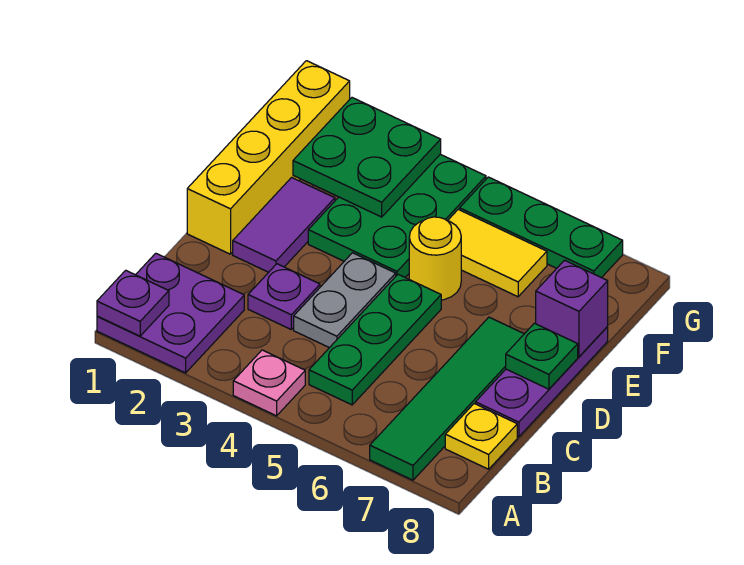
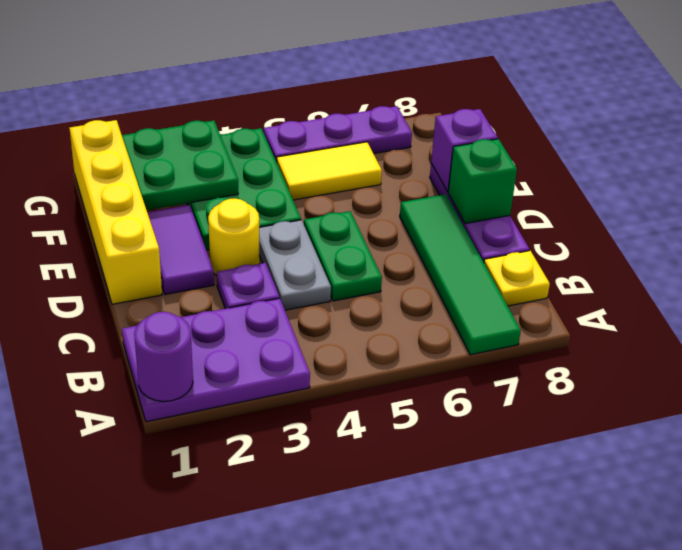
purple 2x2 plate [97,253,244,373] -> purple 2x3 plate [122,298,310,422]
purple 1x1 plate [97,270,169,336] -> purple 1x1 round brick [134,312,193,402]
pink 1x1 plate [233,350,305,416] -> none
green 1x3 plate [309,274,441,405] -> green 1x2 plate [304,211,382,301]
green 1x1 plate [506,323,578,389] -> green 1x1 brick [448,139,517,224]
yellow 1x1 round brick [409,217,461,300] -> yellow 1x1 round brick moved to [208,198,259,276]
green 1x3 plate [460,177,623,278] -> purple 1x3 plate [264,106,412,162]

